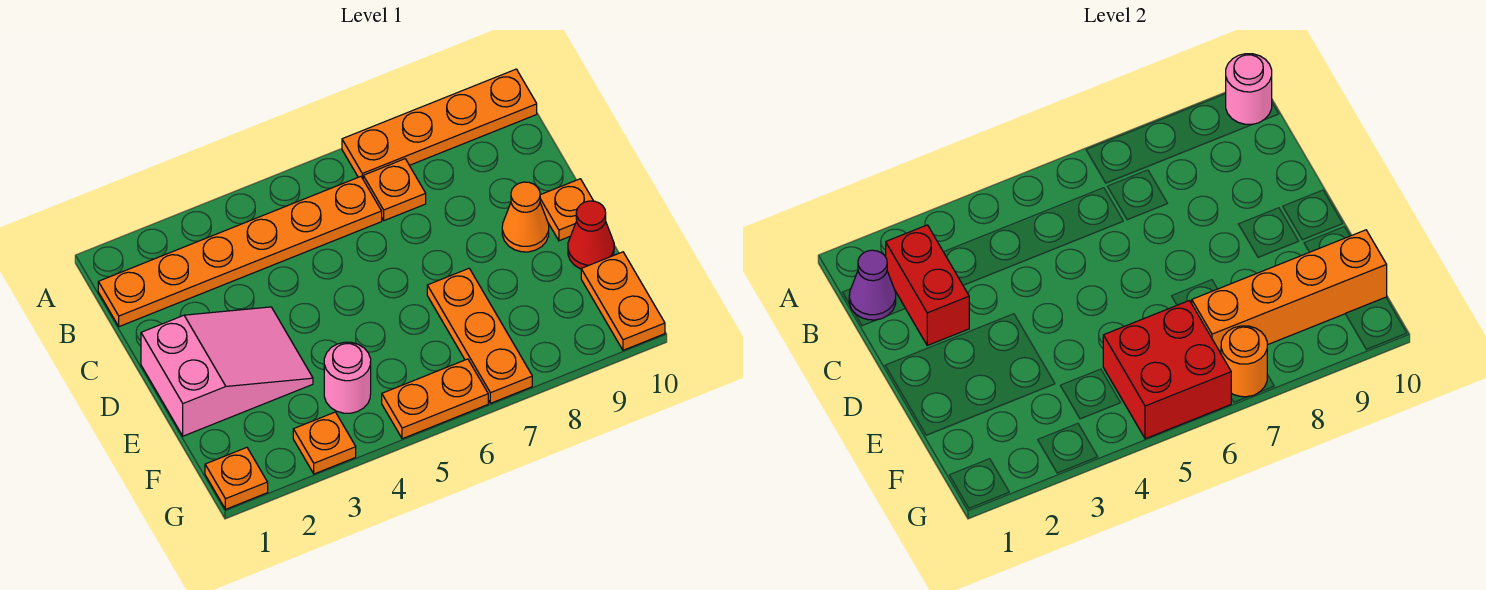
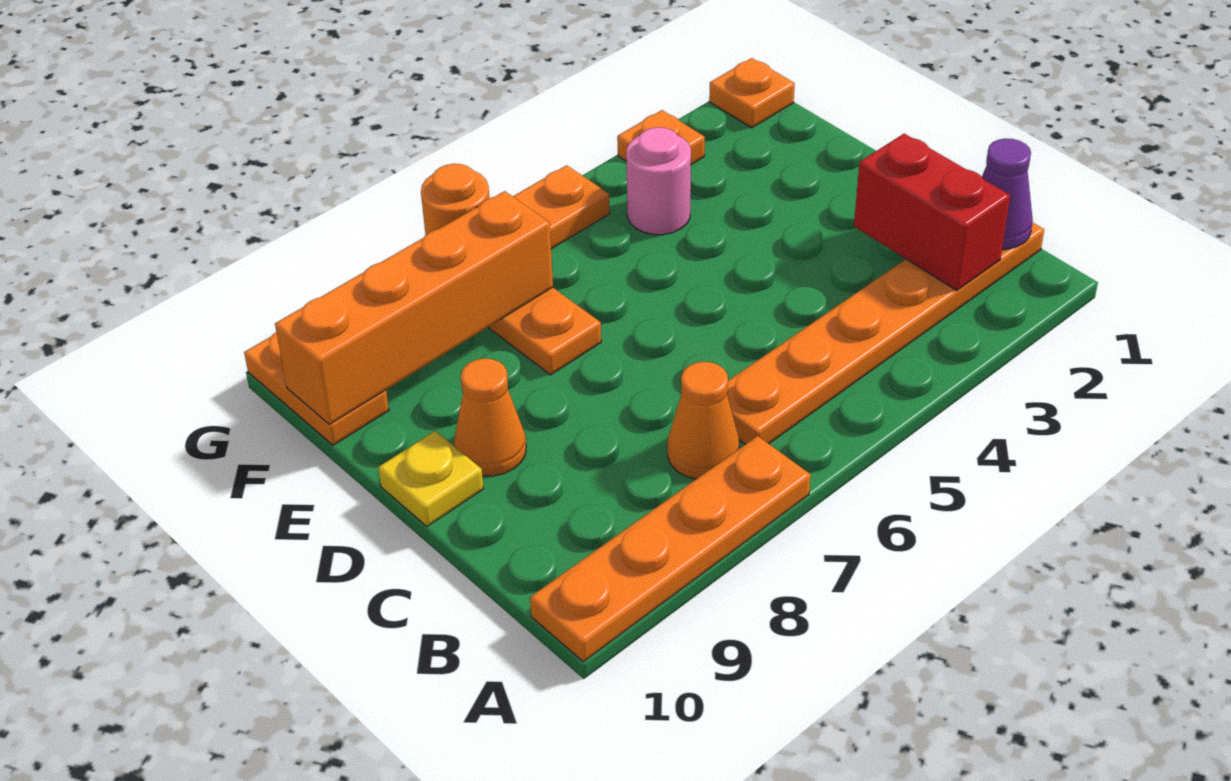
pink 1x1 round brick [1226,54,1272,124] -> none
orange 1x1 plate [363,159,426,221] -> orange 1x1 cone [668,362,739,479]
pink 2x3 slope [141,307,313,436] -> none
orange 1x1 plate [540,179,593,241] -> yellow 1x1 plate [378,431,484,526]
red 1x1 cone [568,201,614,269] -> none
red 2x2 brick [1103,301,1231,439] -> none

